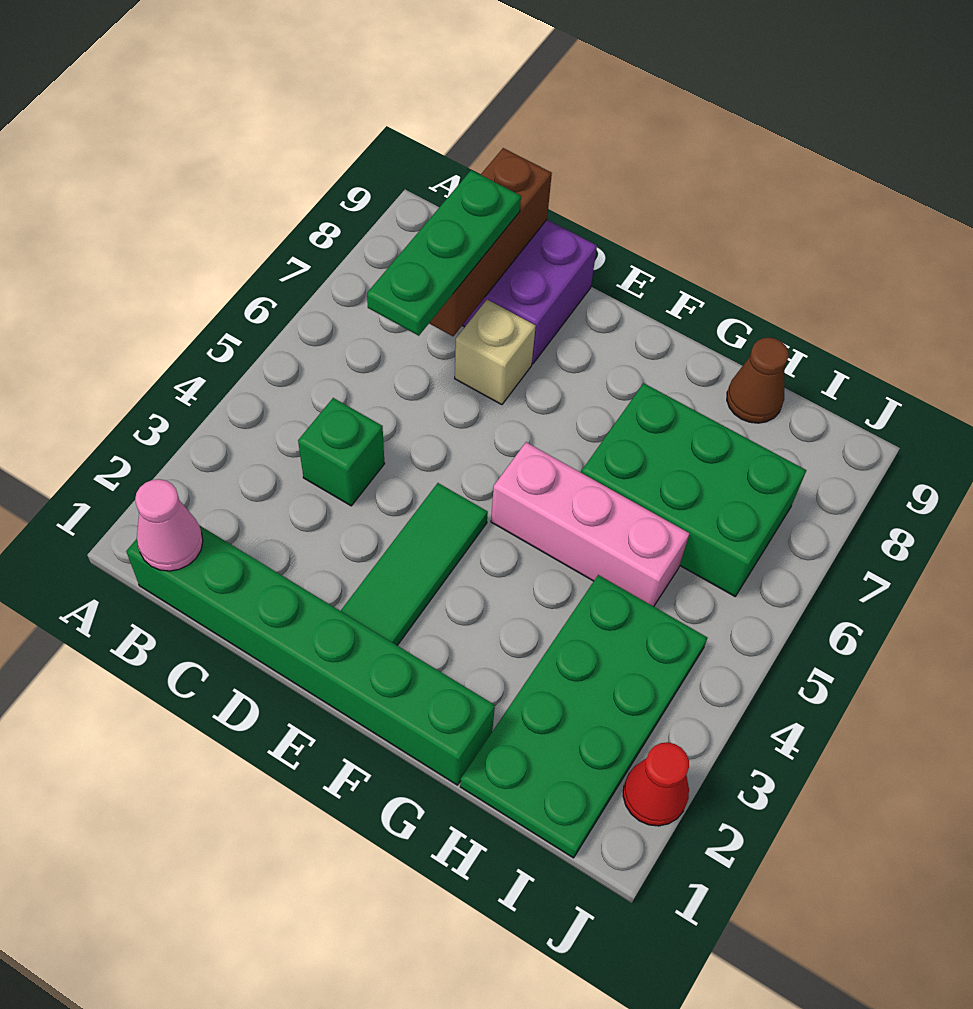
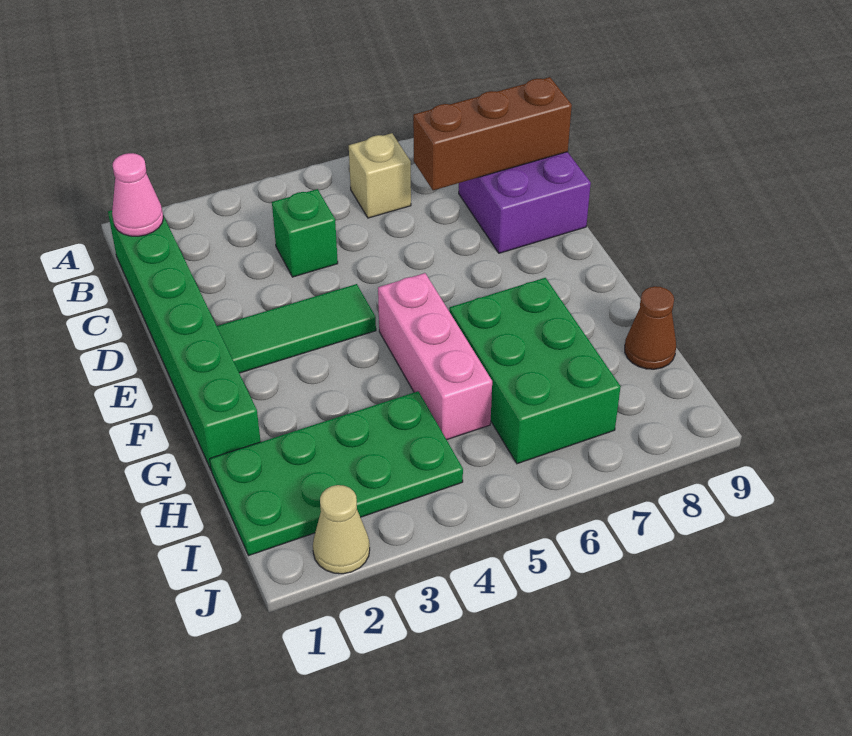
green 1x3 plate [367,170,521,336] -> none
tan 1x1 brick [455,300,536,405] -> tan 1x1 brick moved to [349,133,411,218]
red 1x1 cone [623,742,689,826] -> tan 1x1 cone [313,485,370,574]

